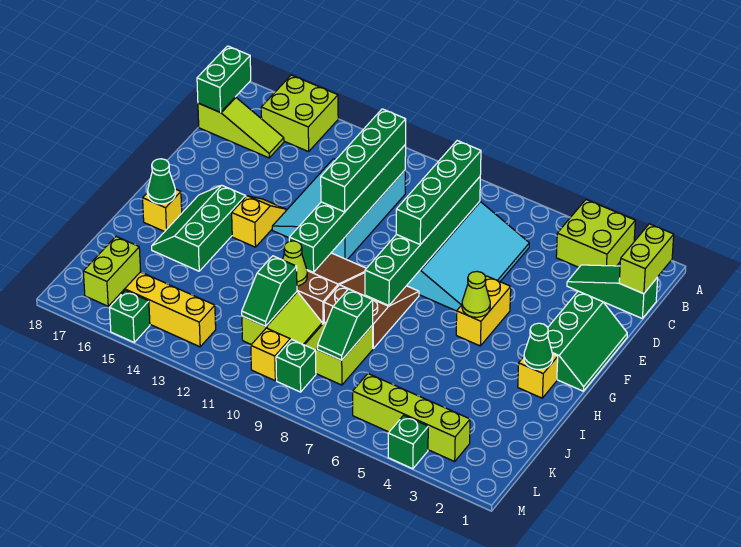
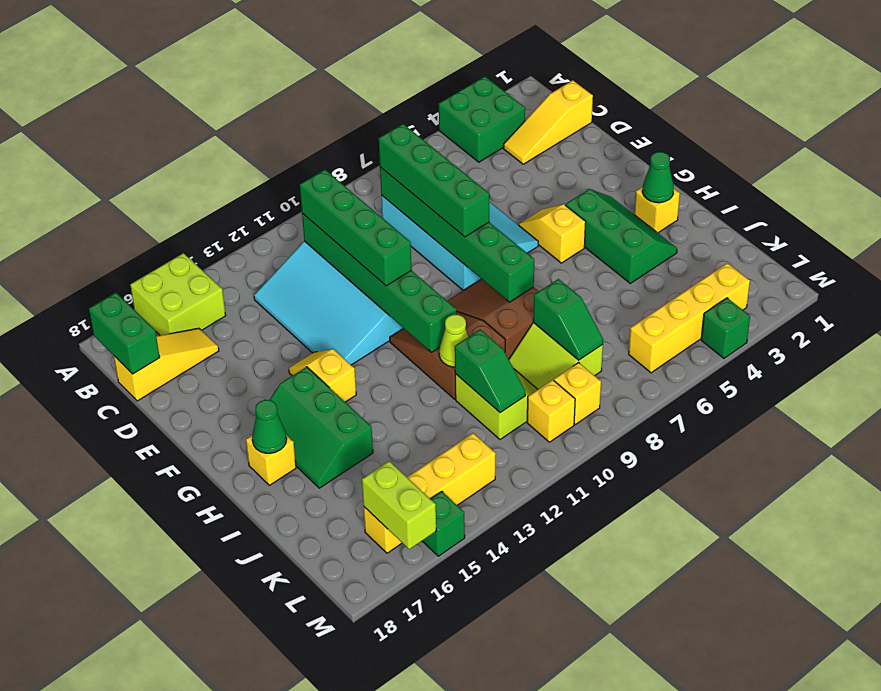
lime 2x2 brick [556,200,635,267] -> green 2x2 brick [439,76,525,162]
lime 1x2 brick [619,224,674,294] -> none
green 1x3 slope [567,265,658,318] -> yellow 1x3 slope [503,80,593,164]
lime 1x3 slope [198,97,284,158] -> yellow 1x3 slope [114,328,219,401]
green 2x3 slope [548,291,627,391] -> green 2x3 slope moved to [566,189,677,283]
yellow 1x2 brick [456,276,511,346] -> yellow 1x2 slope [519,204,586,263]
lime 1x1 cone [462,272,490,317] -> none
lime 1x4 brick [353,374,470,461] -> yellow 1x4 brick [629,263,750,373]
green 1x1 brick [276,339,316,392] -> yellow 1x1 brick [554,363,601,424]

